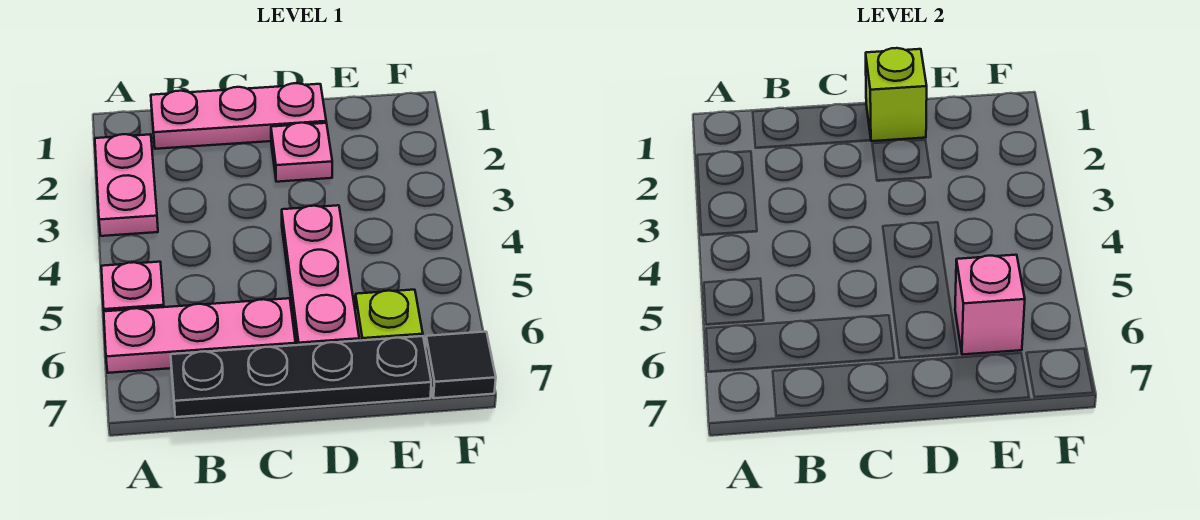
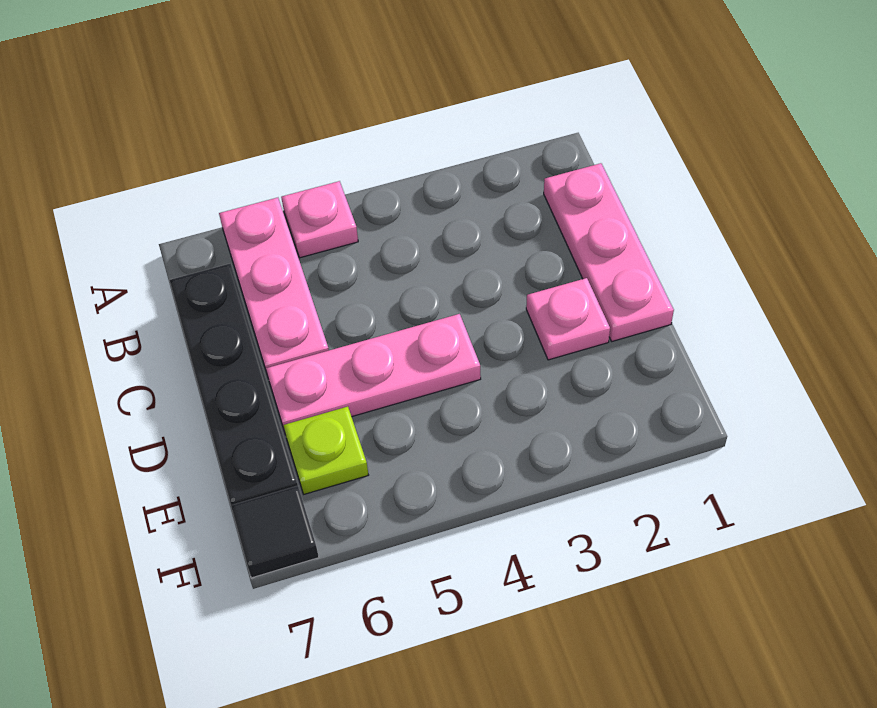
pink 1x2 plate [95,134,158,236] -> none
lime 1x1 brick [866,48,927,141] -> none
pink 1x1 brick [955,255,1025,355] -> none

